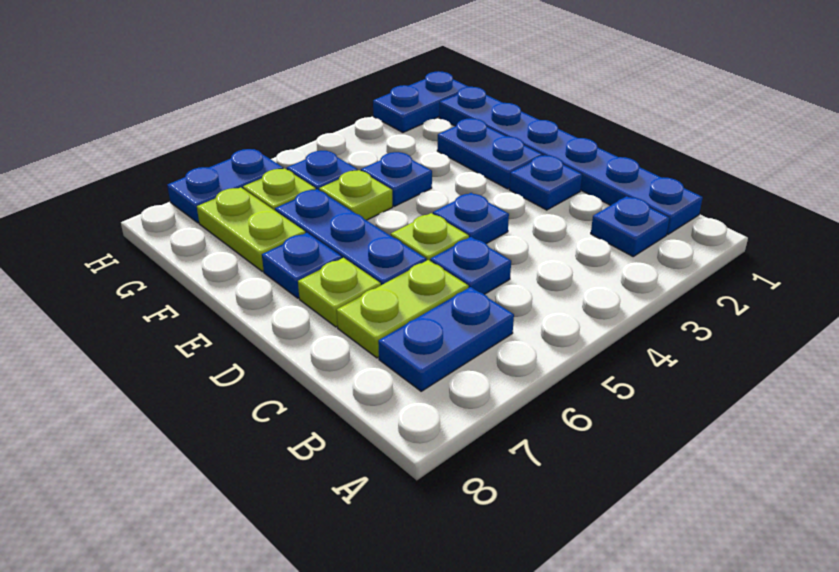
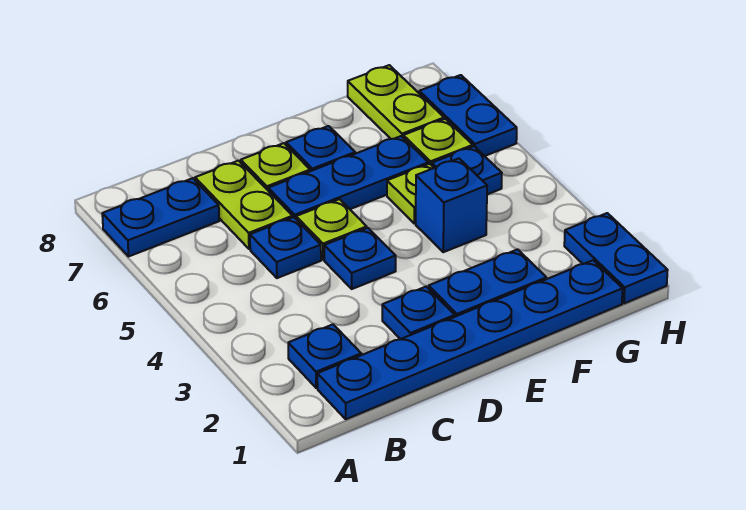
blue 1x2 plate [378,287,514,391] -> blue 1x2 plate turned to [102,178,219,256]
blue 1x1 plate [361,152,432,206] -> blue 1x1 brick [416,158,487,252]
lime 1x2 plate [197,187,305,271] -> lime 1x2 plate turned to [348,65,444,139]

